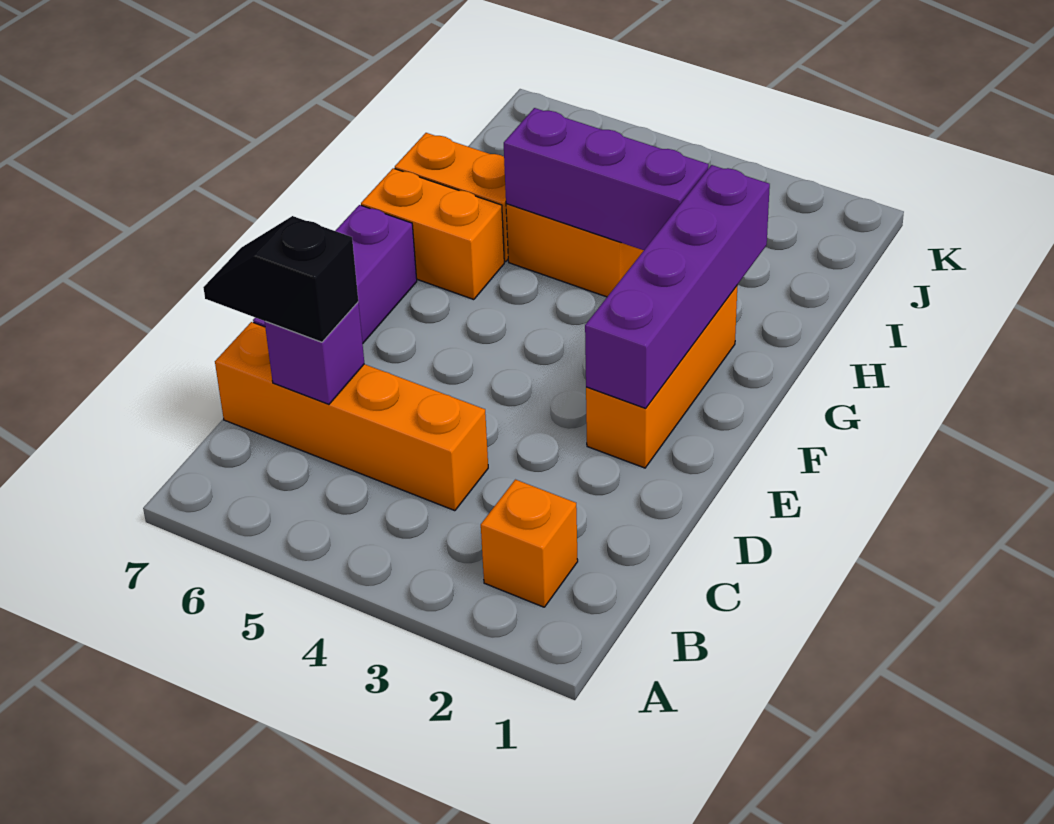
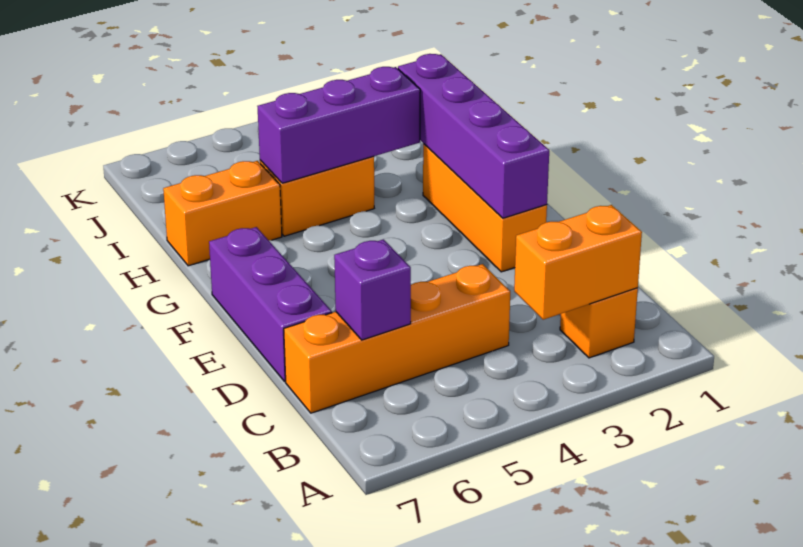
black 1x2 slope [203,216,358,342] -> none
orange 1x2 brick [361,168,504,300] -> orange 1x2 brick moved to [514,205,642,320]

